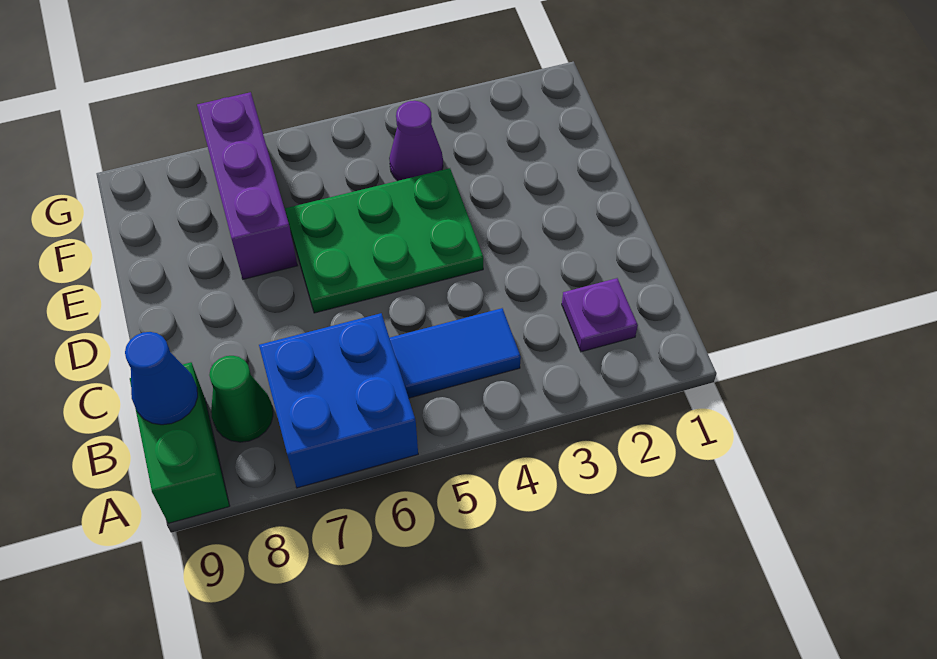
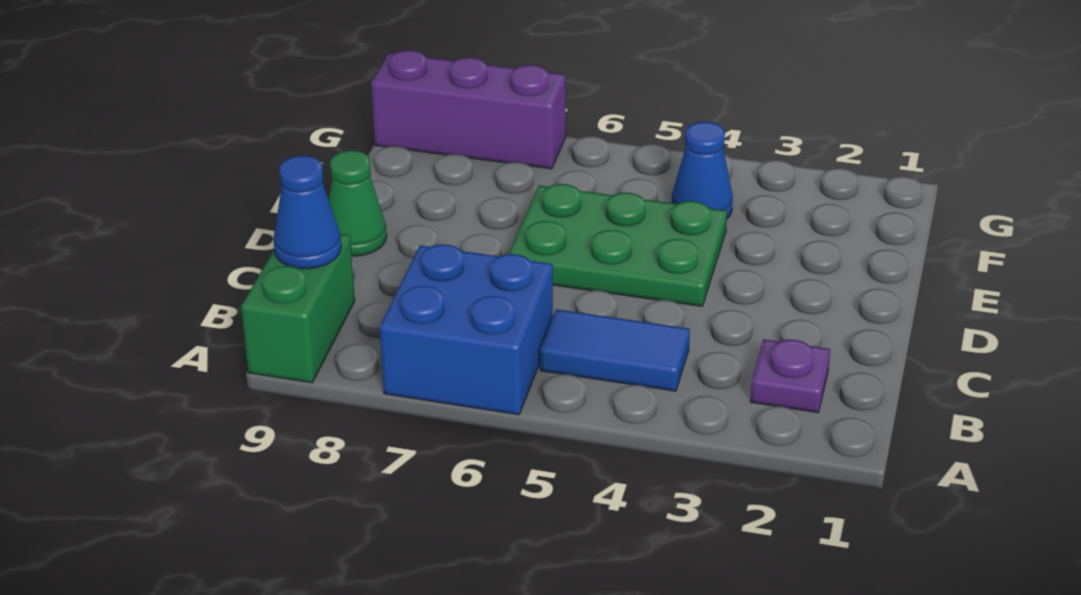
green 1x1 cone [209,356,273,442] -> green 1x1 cone moved to [328,151,387,256]
purple 1x3 brick [197,92,297,279] -> purple 1x3 brick turned to [371,50,566,169]
purple 1x1 cone [389,101,443,181] -> blue 1x1 cone [672,122,733,218]

